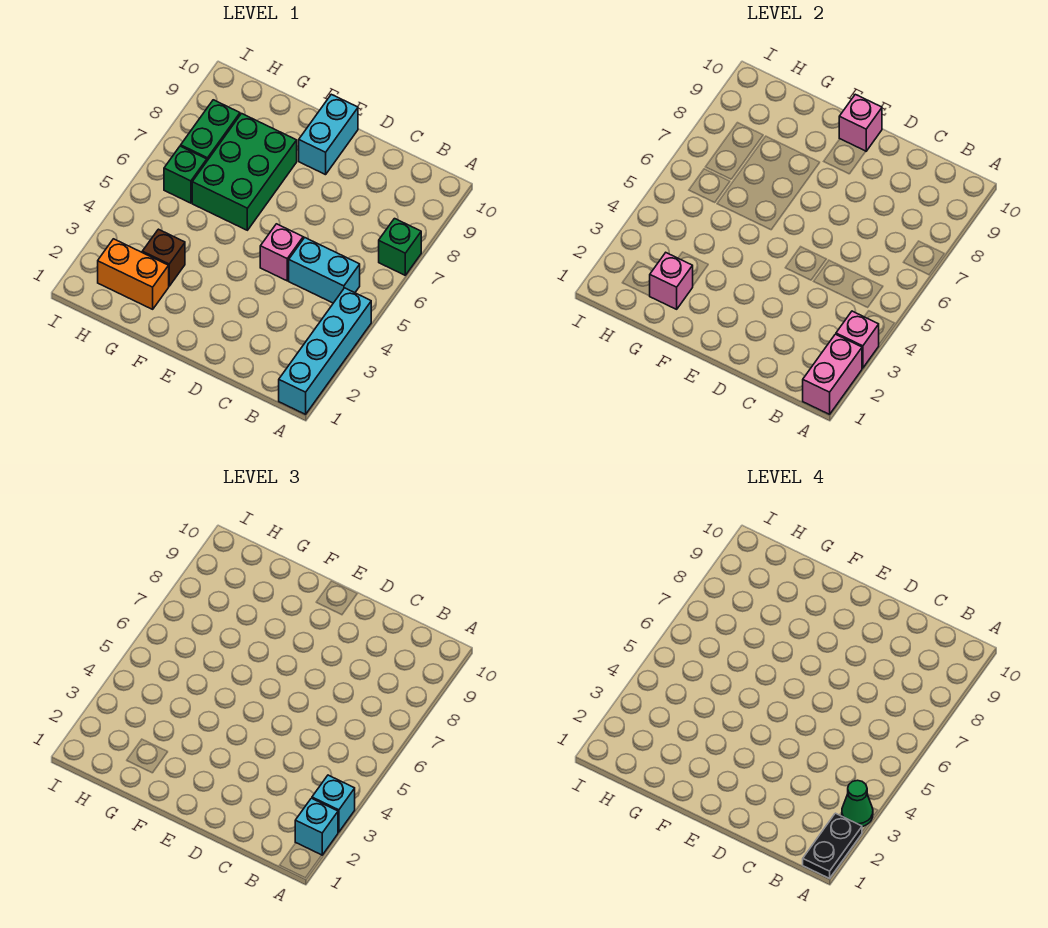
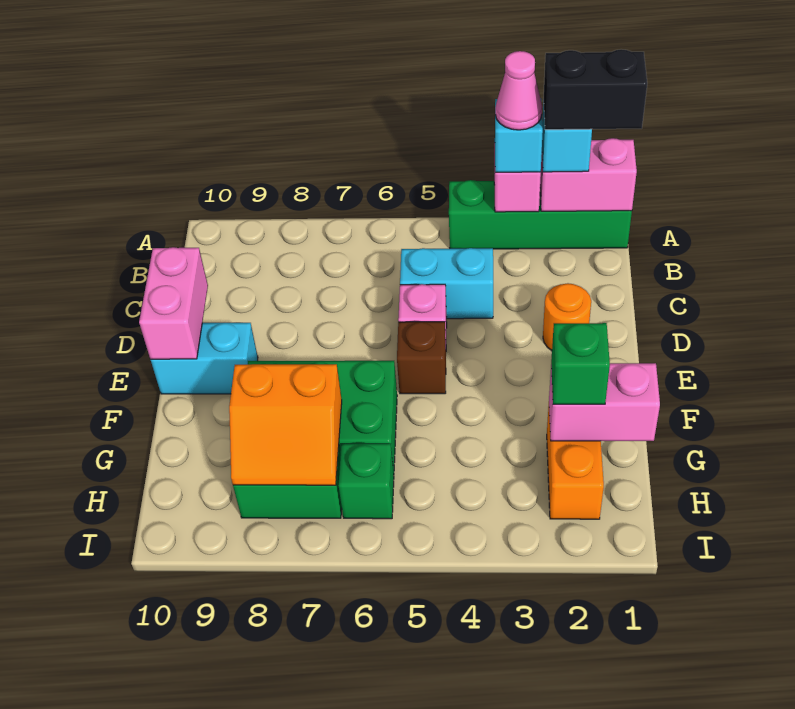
cyan 1x4 brick [279,288,371,414] -> green 1x4 brick [449,180,632,249]
black 1x2 plate [803,813,862,878] -> black 1x2 brick [544,49,647,130]
green 1x1 cone [842,780,873,827] -> pink 1x1 cone [495,51,542,130]
green 1x1 brick [379,219,421,275] -> green 1x1 brick moved to [551,323,610,404]
cyan 1x2 brick [289,238,360,303] -> cyan 1x2 brick turned to [400,248,493,319]
none -> orange 1x1 round brick [543,283,591,351]
pink 1x1 brick [839,94,882,151] -> pink 1x2 brick [139,247,208,359]
pink 1x1 brick [650,253,693,309] -> pink 1x2 brick [549,363,660,441]
brown 1x1 brick [142,229,185,286] -> brown 1x1 brick moved to [397,322,446,394]
none -> orange 2x2 slope [229,364,342,485]

